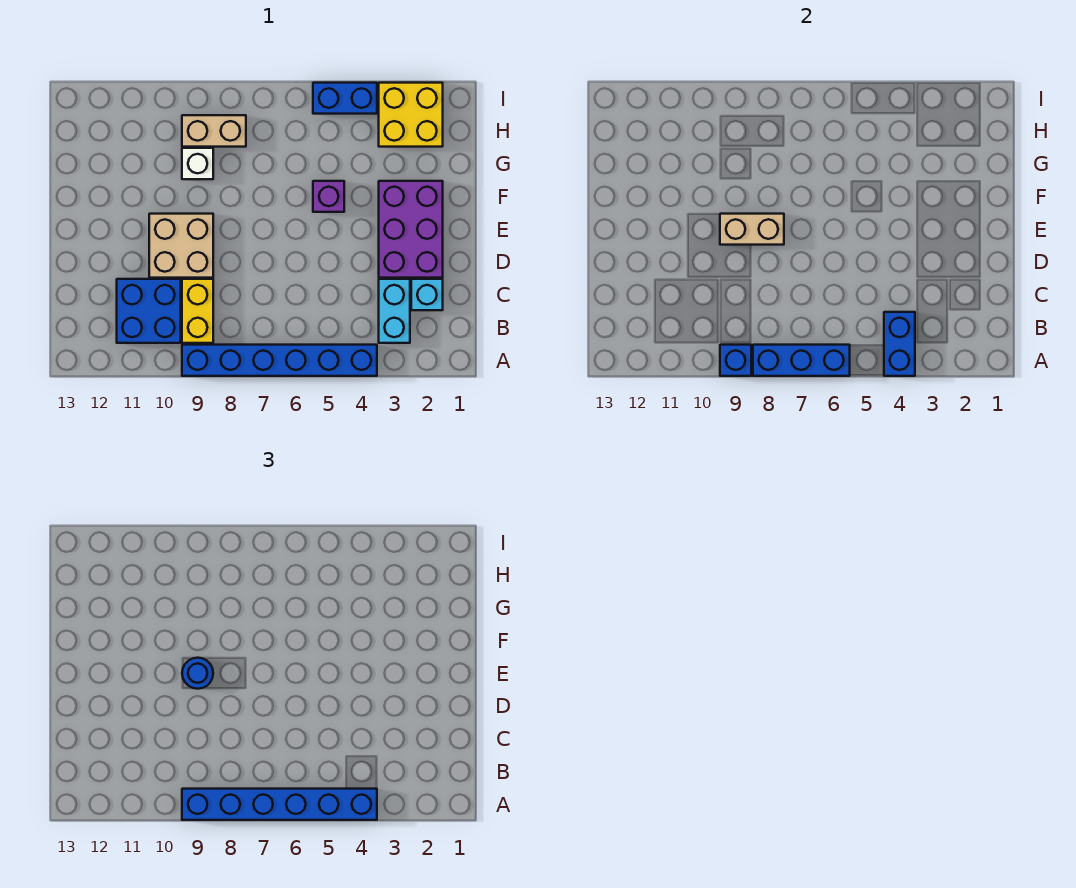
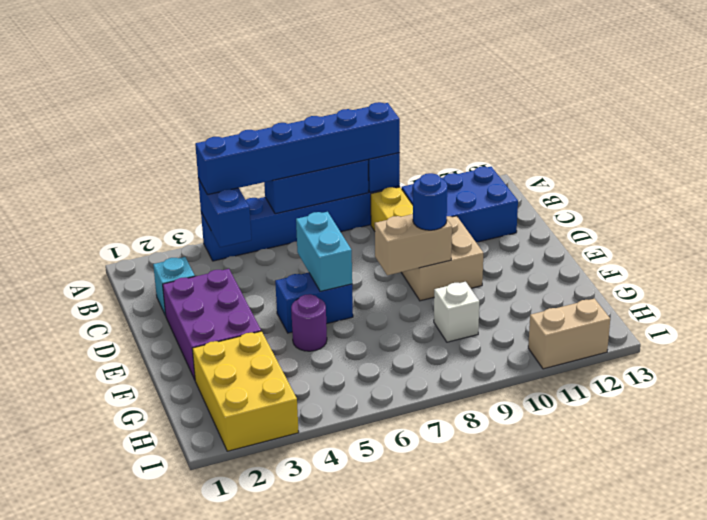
cyan 1x2 brick [379,279,410,343] -> cyan 1x2 brick moved to [296,212,352,292]
blue 2x2 brick [117,279,181,343] -> blue 2x3 brick [402,167,518,242]
purple 1x1 brick [313,181,344,212] -> purple 1x1 round brick [291,294,327,351]
yellow 2x2 brick [379,83,443,147] -> yellow 2x3 brick [192,331,299,451]
tan 1x2 brick [182,115,246,147] -> tan 1x2 brick moved to [528,298,610,369]
blue 1x2 brick [313,83,377,114] -> blue 1x2 brick moved to [275,273,353,333]

